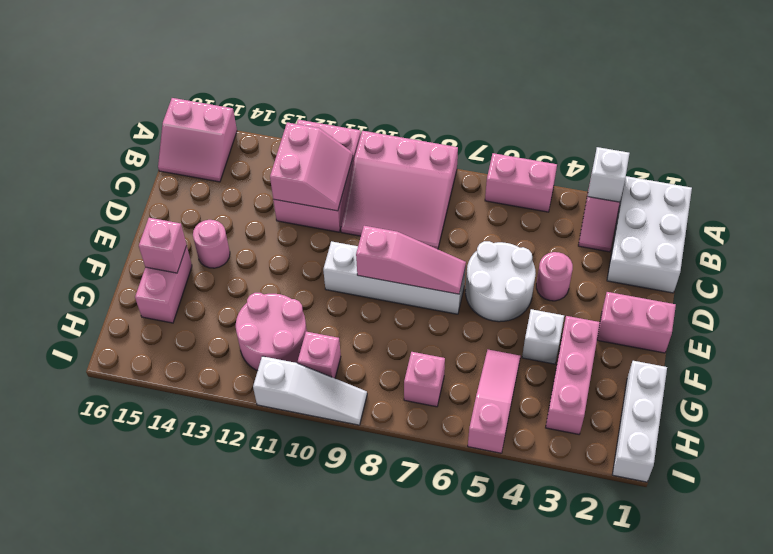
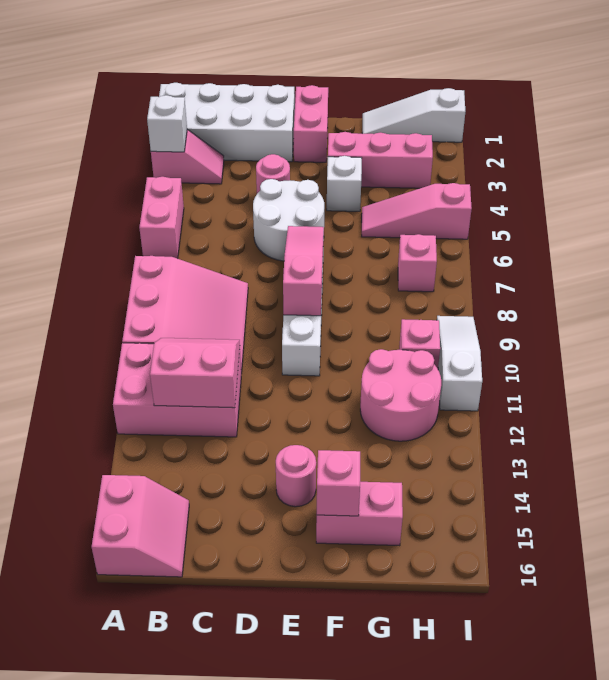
white 2x3 brick [607,176,692,293] -> white 2x4 brick [159,83,295,162]
white 1x3 brick [612,361,667,482] -> white 1x3 slope [363,88,465,142]

